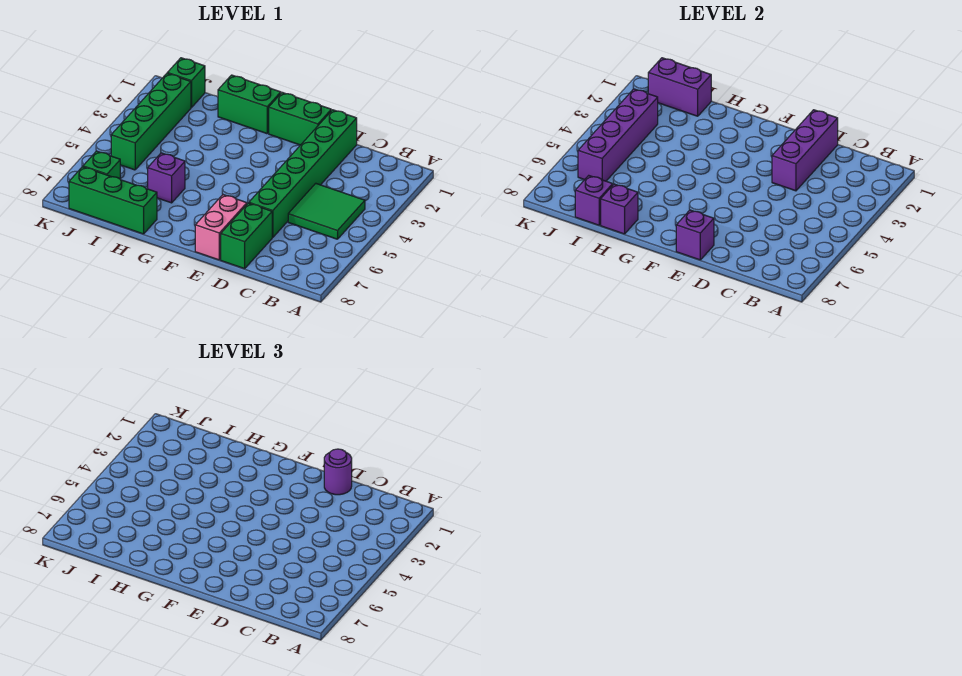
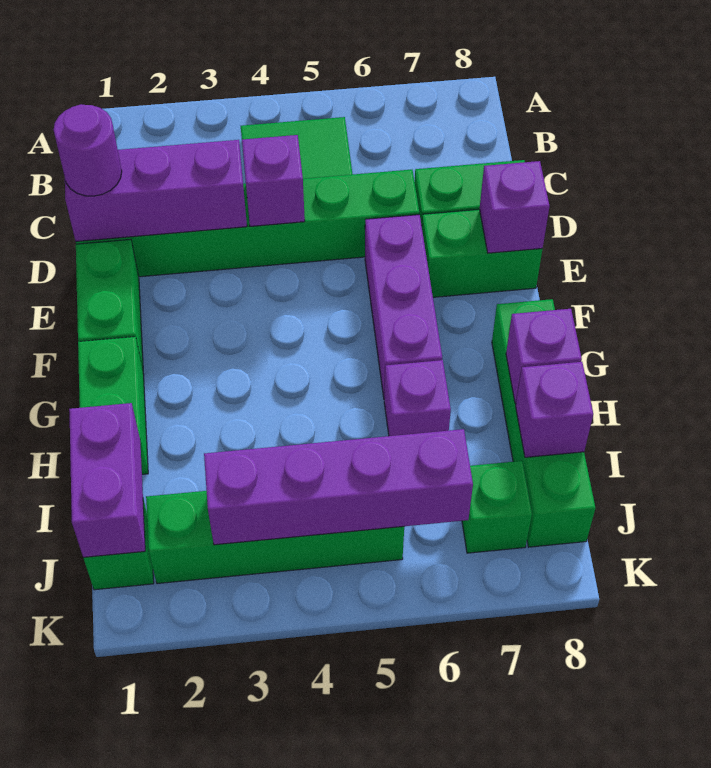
none -> purple 1x1 brick [242,135,305,226]
none -> purple 1x3 brick [365,215,442,397]
pink 1x2 brick [195,195,247,260] -> green 1x2 brick [422,209,542,297]
green 1x3 brick [69,167,157,234] -> green 1x4 brick [492,299,595,547]

